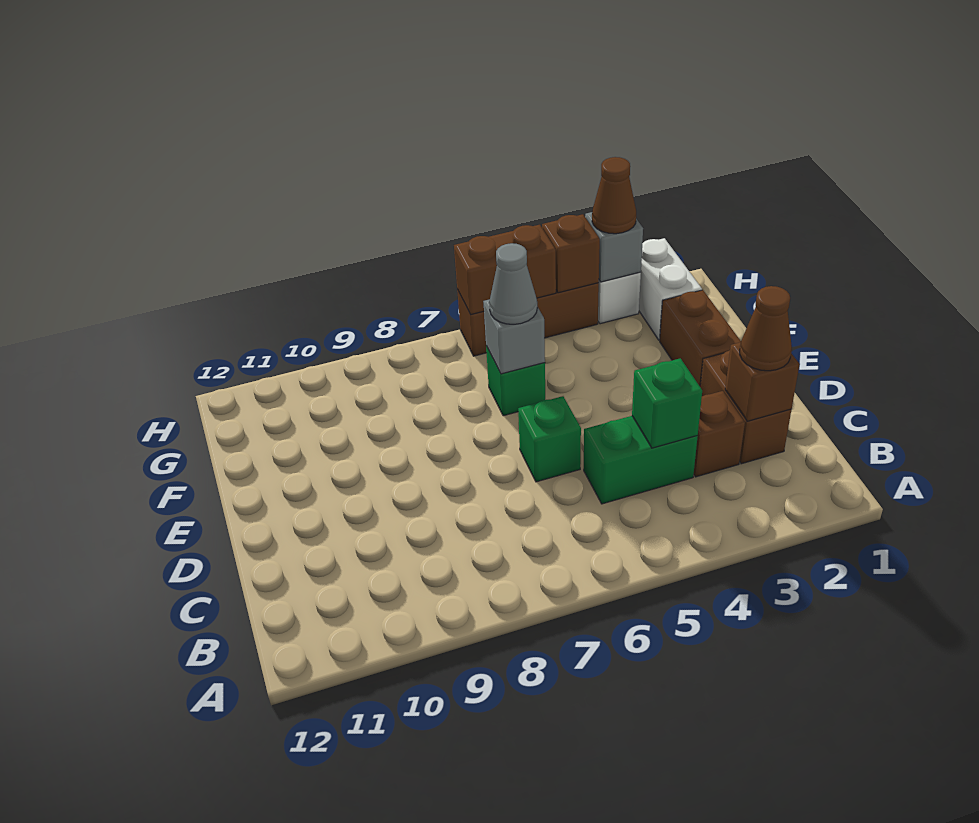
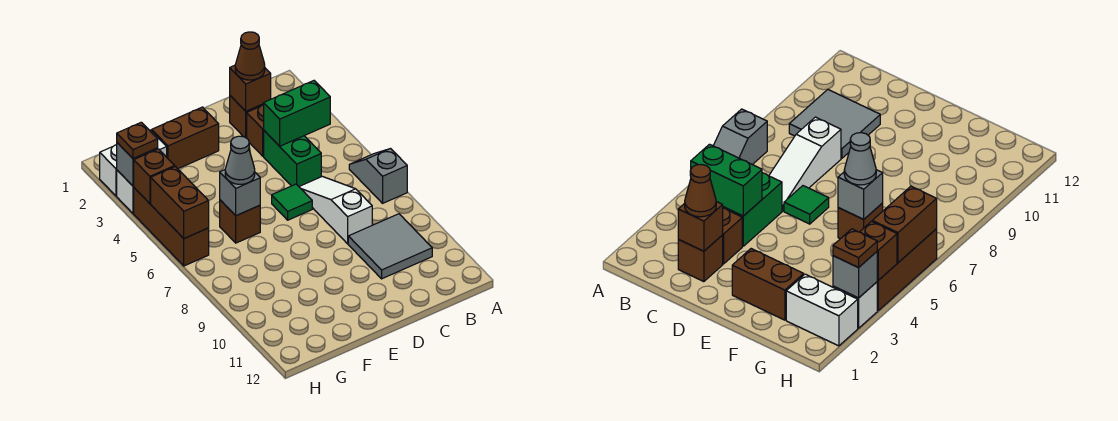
none -> grey 1x2 slope [349,149,407,203]
none -> grey 2x2 tile [348,214,432,279]
brown 1x2 brick [700,350,791,464] -> brown 1x1 brick [230,96,264,138]
green 1x1 brick [632,358,702,448] -> green 1x2 brick [264,81,330,146]
none -> white 1x3 slope [299,176,372,244]
green 1x1 brick [518,396,581,482] -> green 1x1 tile [272,184,312,220]
green 1x1 brick [486,346,545,416] -> brown 1x1 brick [220,200,260,243]
brown 1x1 cone [592,157,636,234] -> brown 1x1 plate [117,122,158,159]

